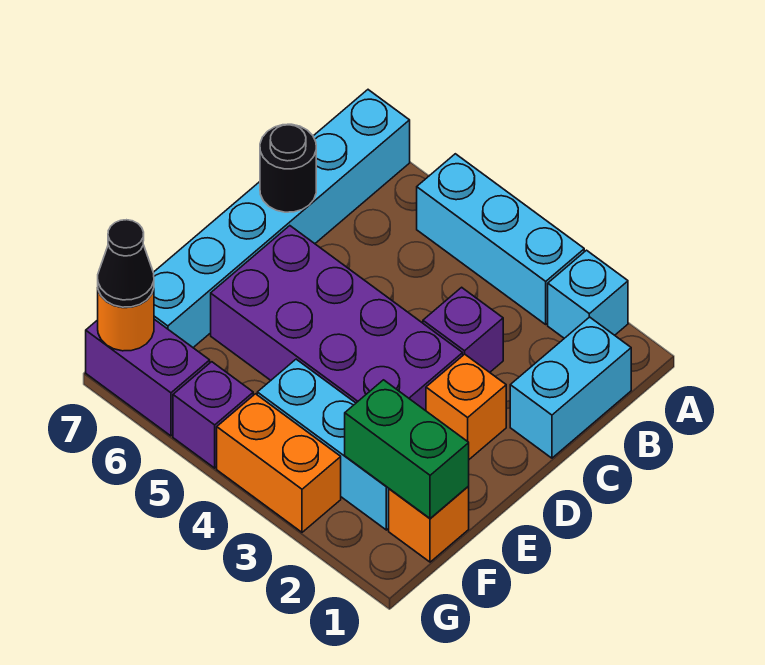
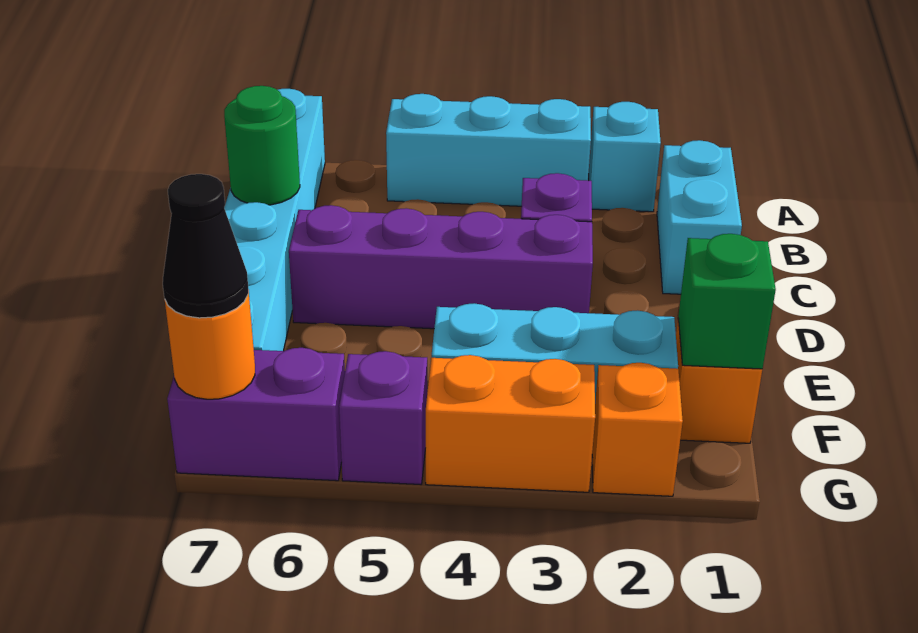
black 1x1 round brick [260,124,316,212] -> green 1x1 round brick [224,86,300,205]
orange 1x1 brick [426,354,506,459] -> orange 1x1 brick moved to [592,363,683,496]
purple 2x4 brick [211,226,463,411] -> purple 1x4 brick [289,205,593,329]
green 1x2 brick [345,380,469,518] -> green 1x1 brick [678,234,776,369]

